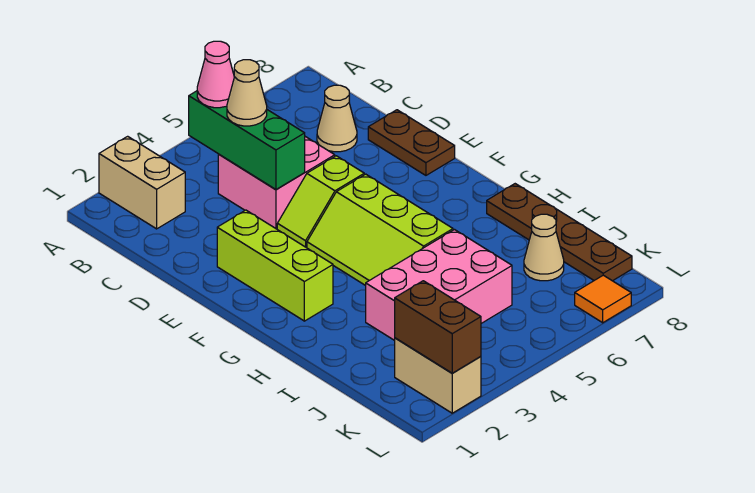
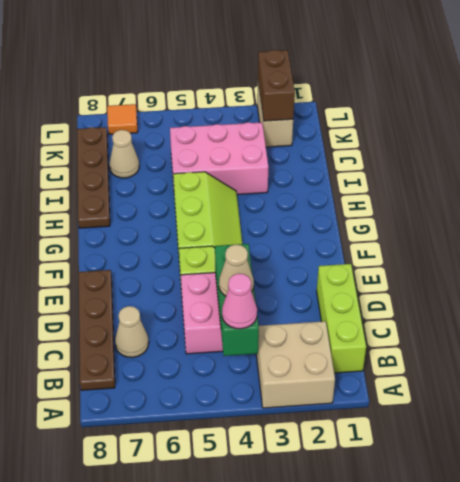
tan 1x2 brick [99,136,185,229] -> tan 2x2 brick [256,321,335,408]
brown 1x2 plate [368,110,455,175] -> brown 1x4 plate [79,270,115,390]
lime 1x3 brick [217,210,333,321] -> lime 1x3 brick moved to [317,264,366,373]

